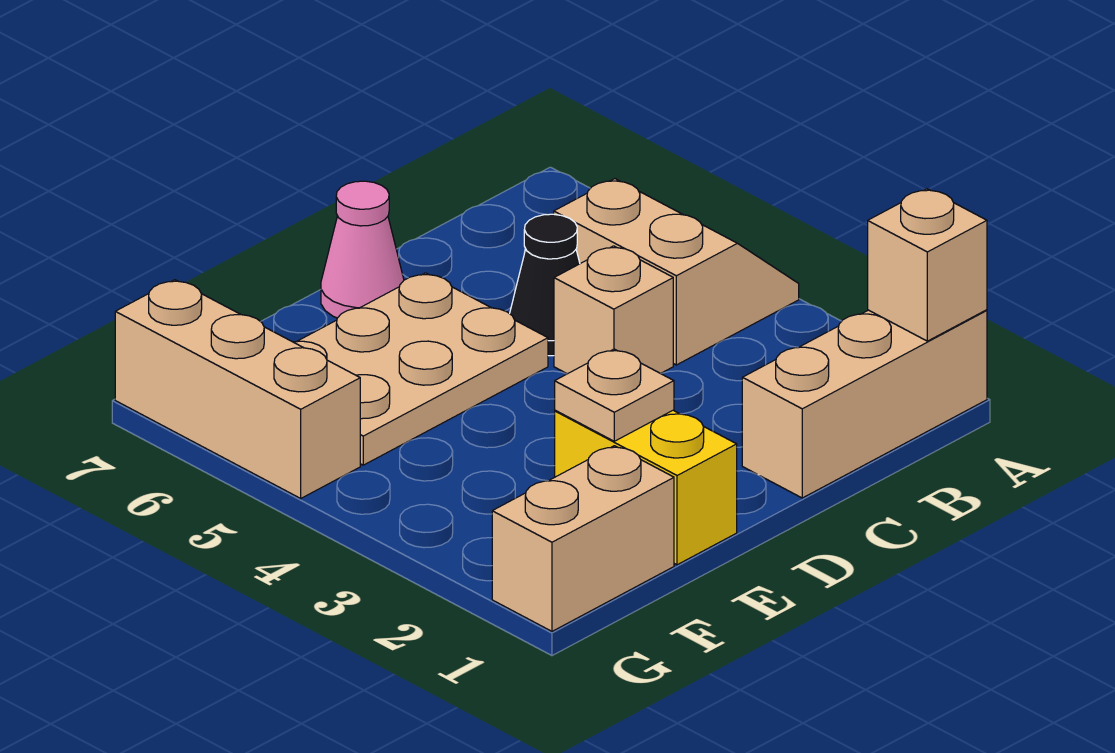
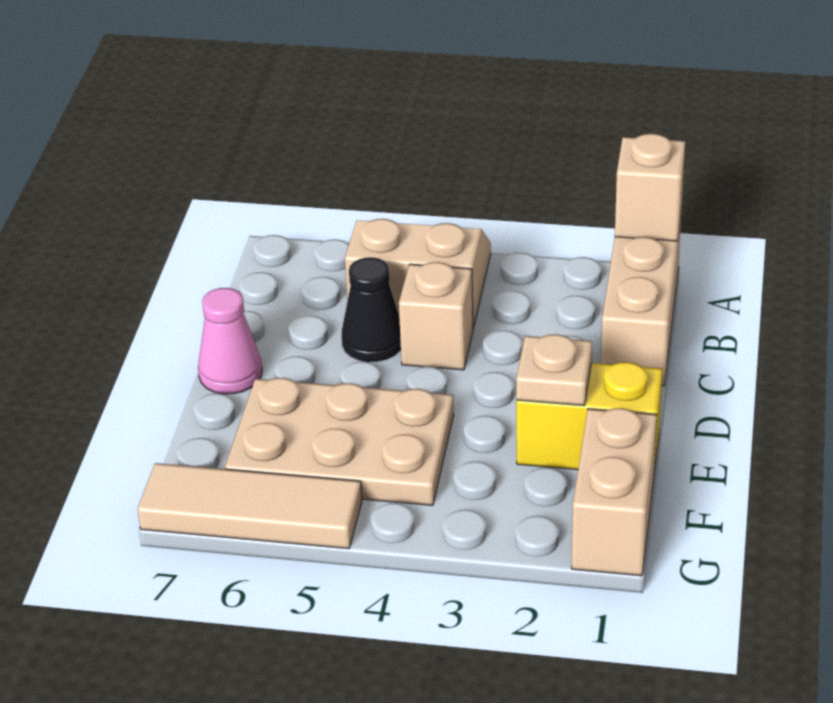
tan 2x3 plate [294,273,548,465] -> tan 2x3 plate turned to [225,378,454,505]
tan 1x3 brick [115,280,360,498] -> tan 1x3 tile [138,463,362,549]

